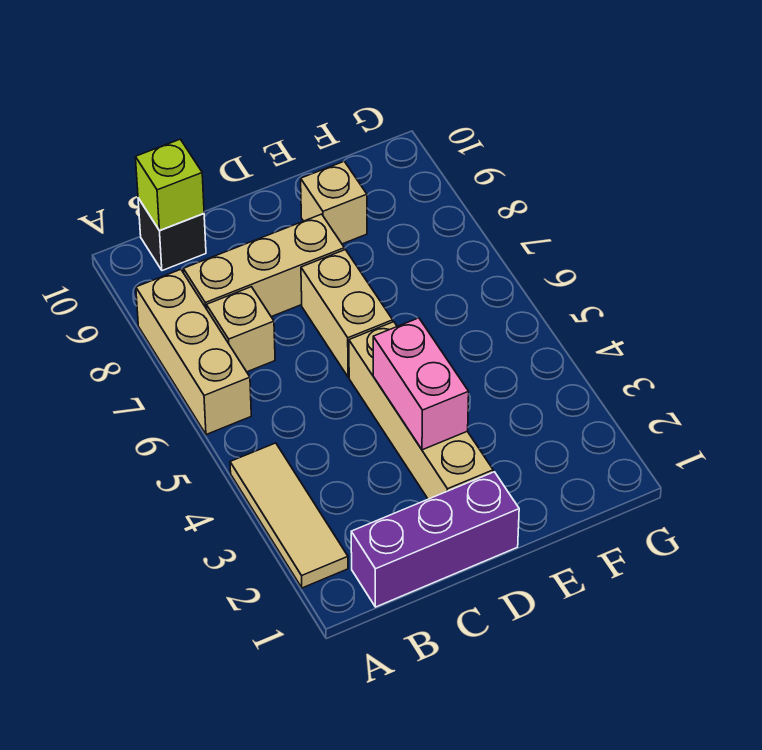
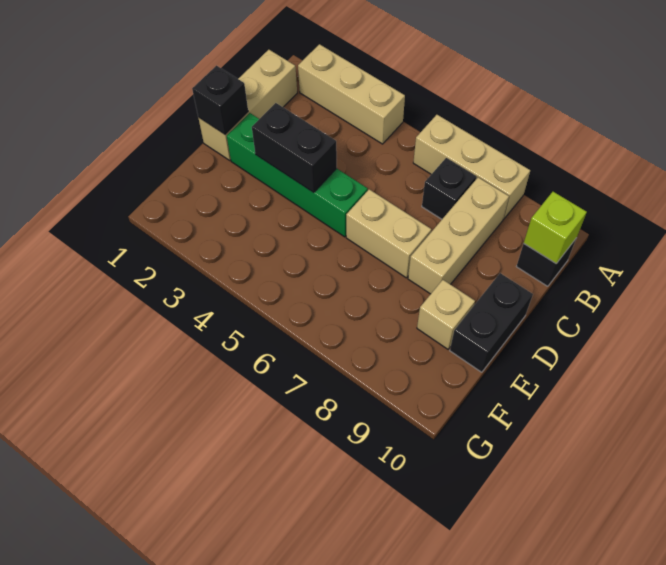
tan 1x3 tile [230,443,348,588] -> tan 1x3 brick [298,44,405,144]
purple 1x3 brick [351,472,519,607] -> tan 1x3 brick [198,50,297,160]
tan 1x1 brick [206,287,275,372] -> black 1x1 brick [422,158,476,219]
none -> black 1x1 brick [192,66,248,134]
tan 1x4 brick [349,322,493,499] -> green 1x4 brick [227,113,368,237]
pink 1x2 brick [373,318,469,450] -> black 1x2 brick [252,103,337,193]
none -> black 1x2 brick [450,273,533,372]

